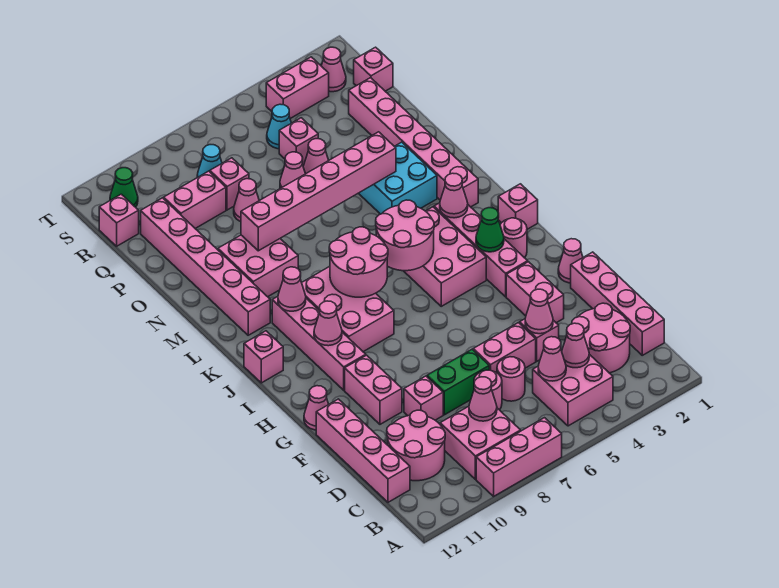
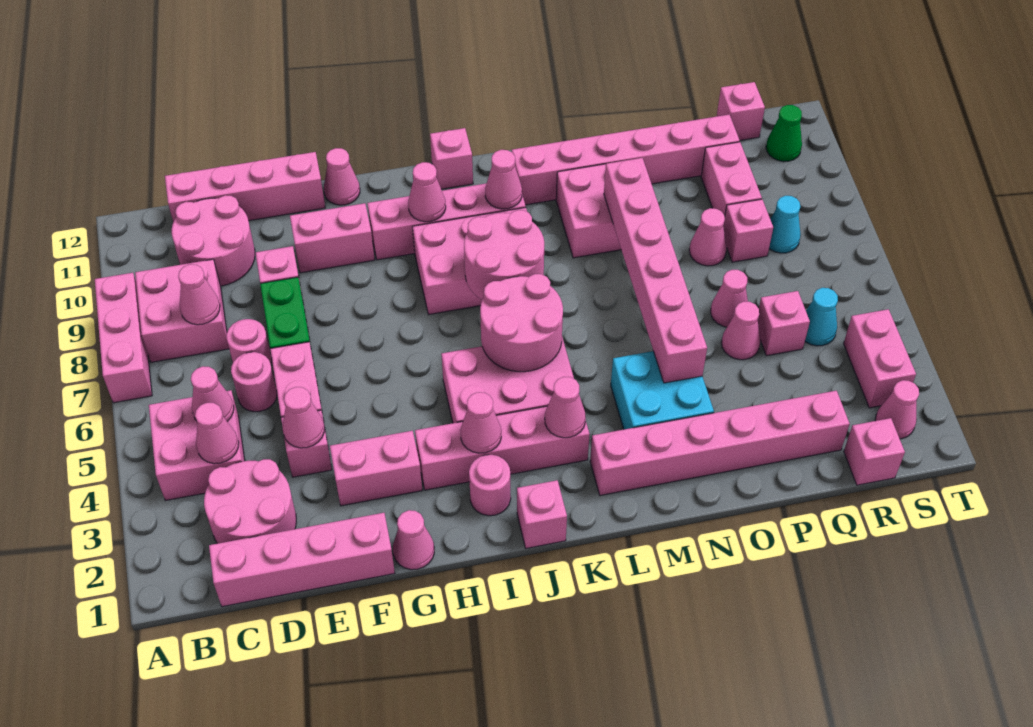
green 1x1 cone [476,208,504,252] -> pink 1x1 cone [460,392,501,453]

